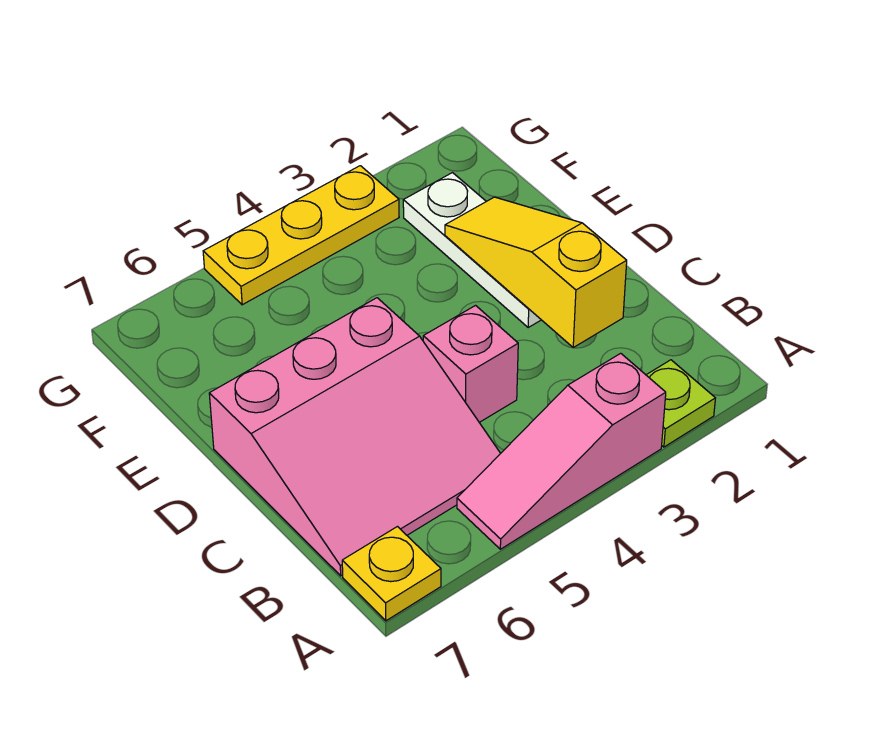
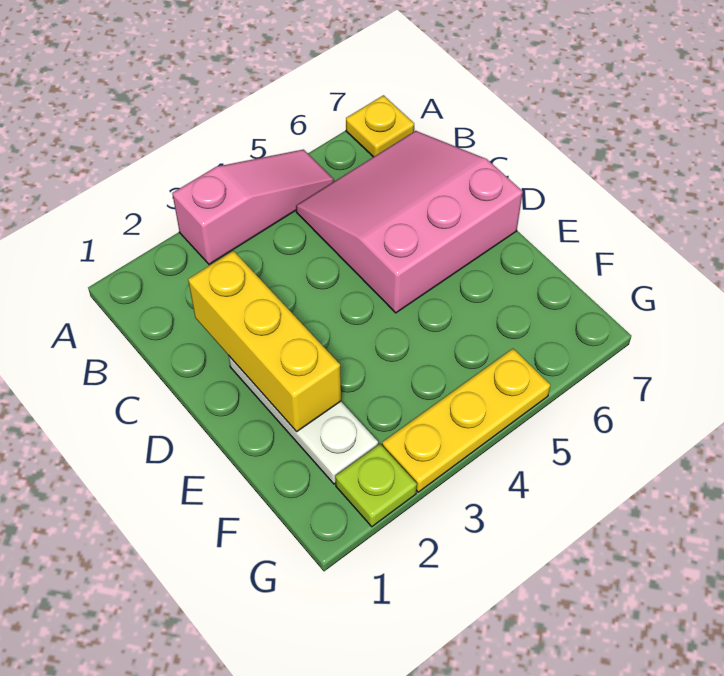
lime 1x1 plate [647,360,715,447] -> lime 1x1 plate moved to [335,444,417,527]
yellow 1x3 slope [445,197,627,348] -> yellow 1x3 brick [188,251,341,432]
pink 1x1 brick [423,306,518,422] -> none

